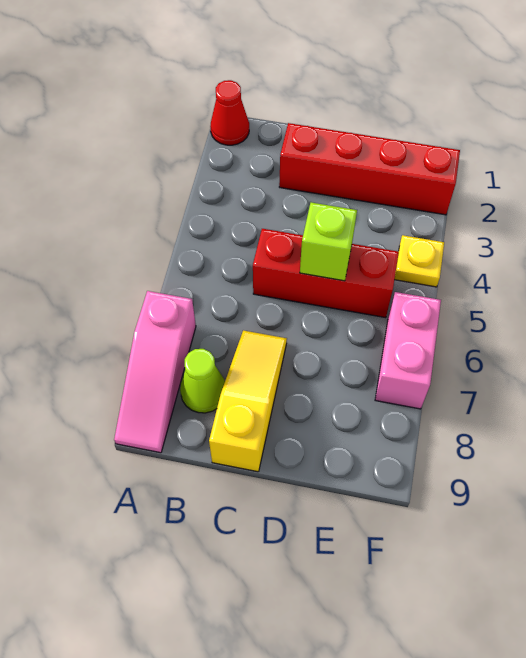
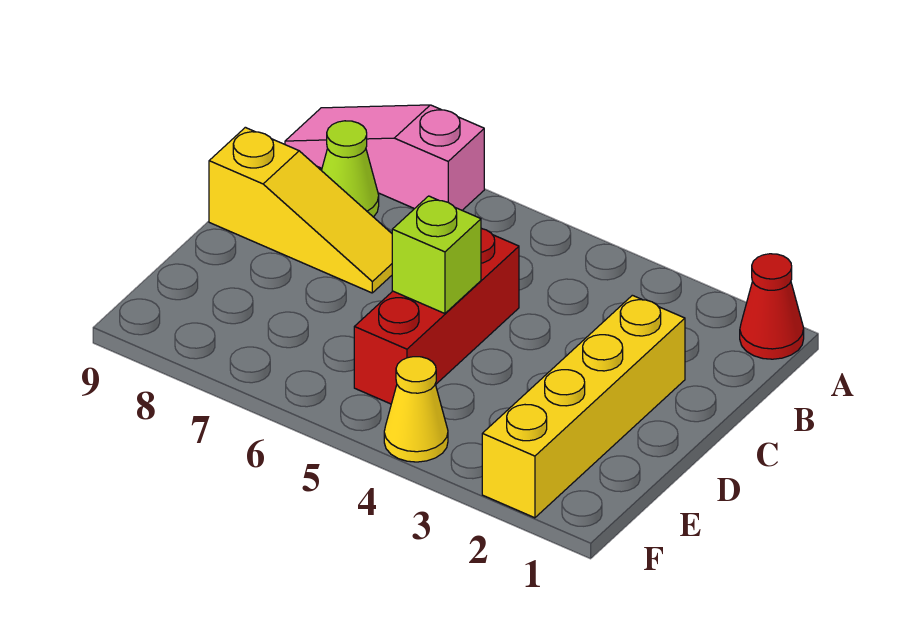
red 1x4 brick [279,123,460,215] -> yellow 1x4 brick [482,295,685,518]
yellow 1x1 plate [394,235,444,287] -> yellow 1x1 cone [384,357,448,462]
pink 1x2 brick [375,292,441,409] -> none

